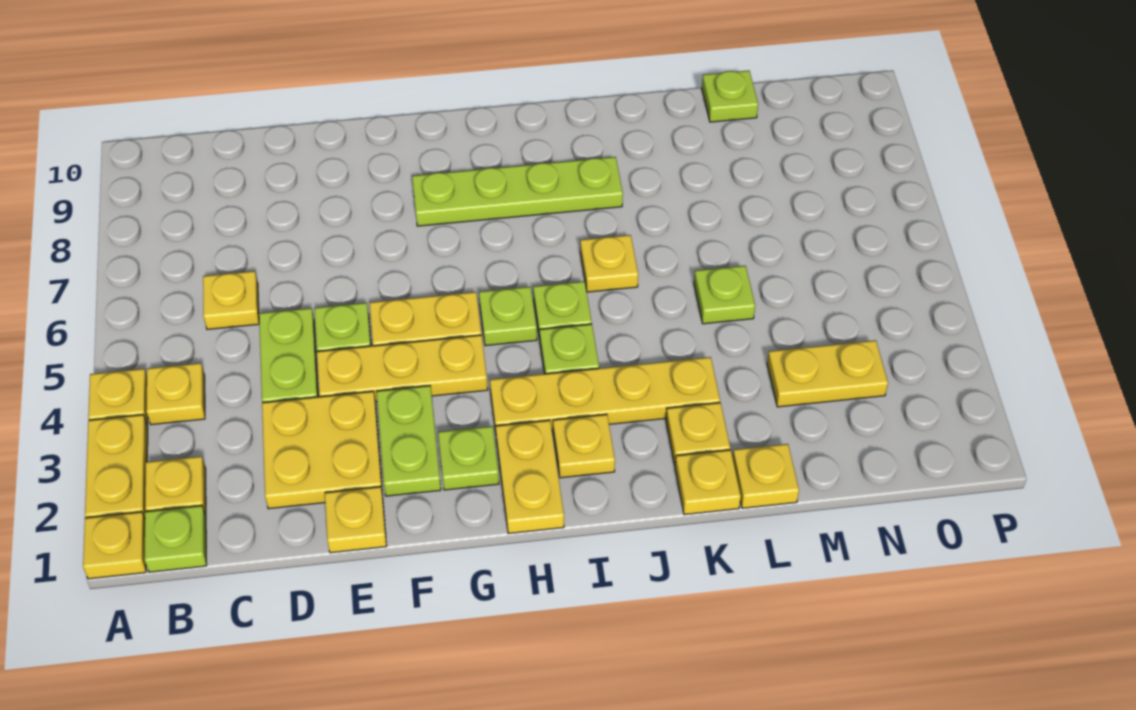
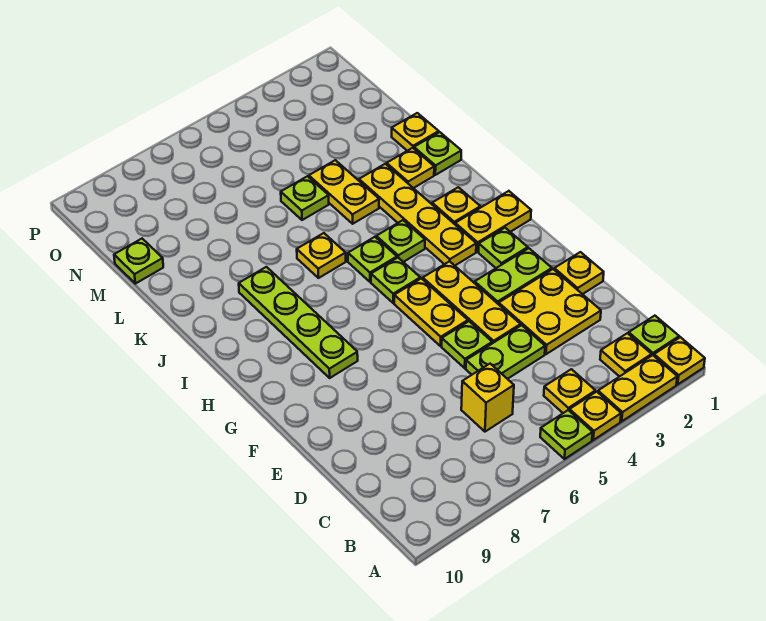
none -> lime 1x1 plate [540,410,593,459]
yellow 1x1 plate [203,271,259,329] -> yellow 1x1 brick [461,364,514,432]
yellow 1x1 plate [675,450,741,515] -> lime 1x1 plate [414,132,461,175]
yellow 1x2 plate [767,340,888,407] -> yellow 1x2 plate moved to [309,160,379,224]

